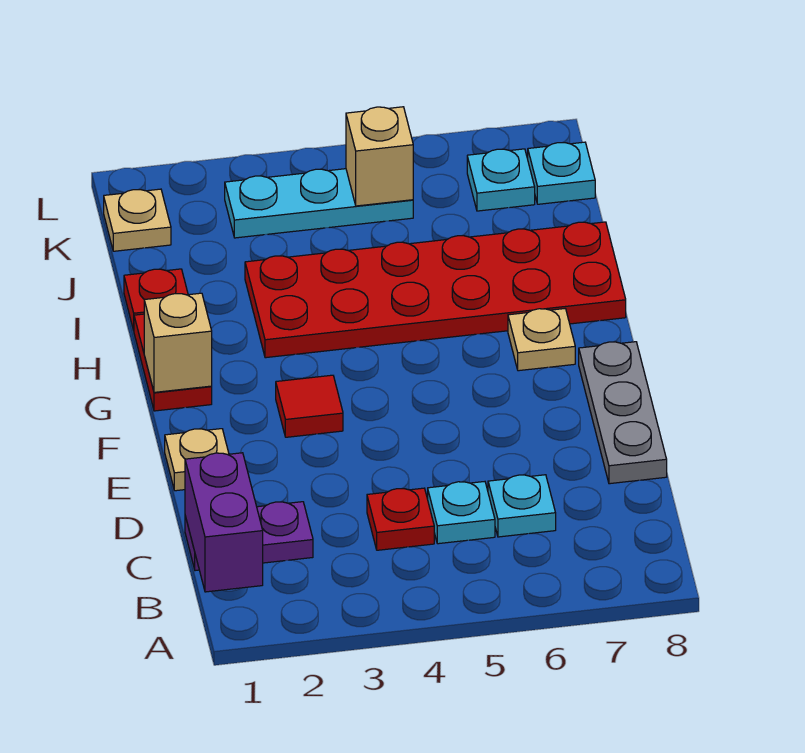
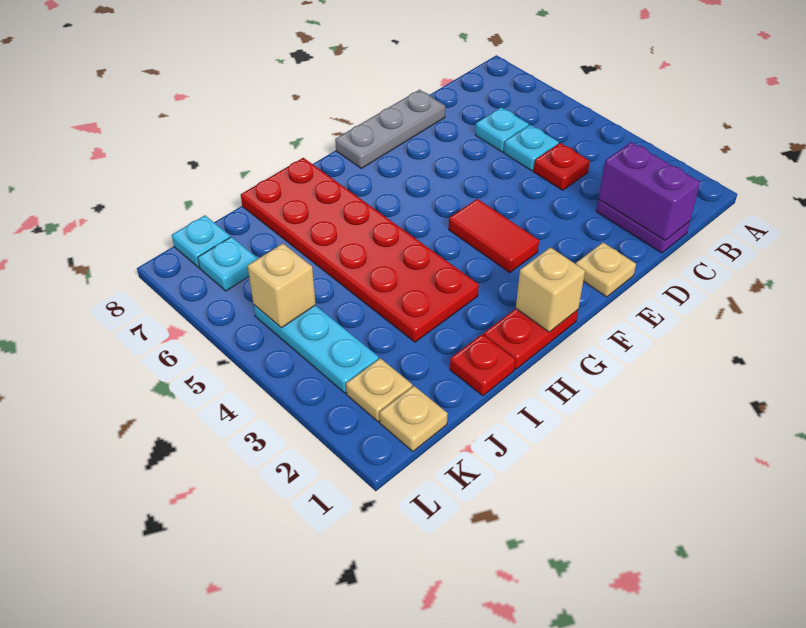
purple 1x2 brick [185,453,263,592] -> purple 1x2 brick turned to [598,142,700,241]
red 1x1 tile [276,375,343,437] -> red 1x2 tile [449,199,539,273]
tan 1x1 plate [508,309,575,371] -> tan 1x1 plate moved to [346,358,412,422]

